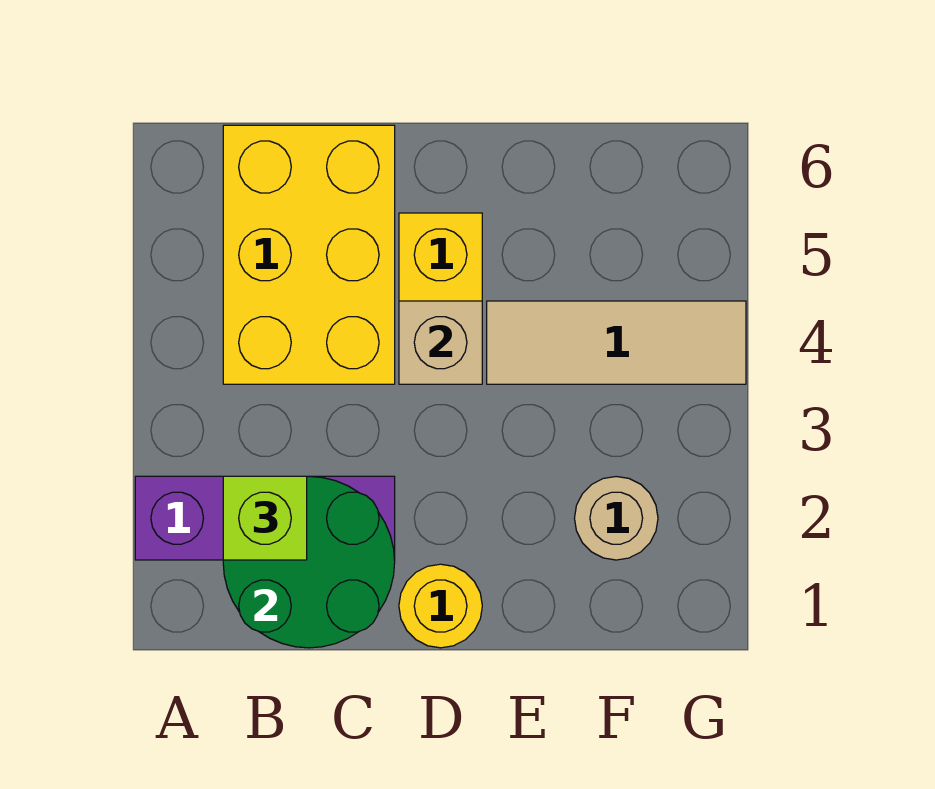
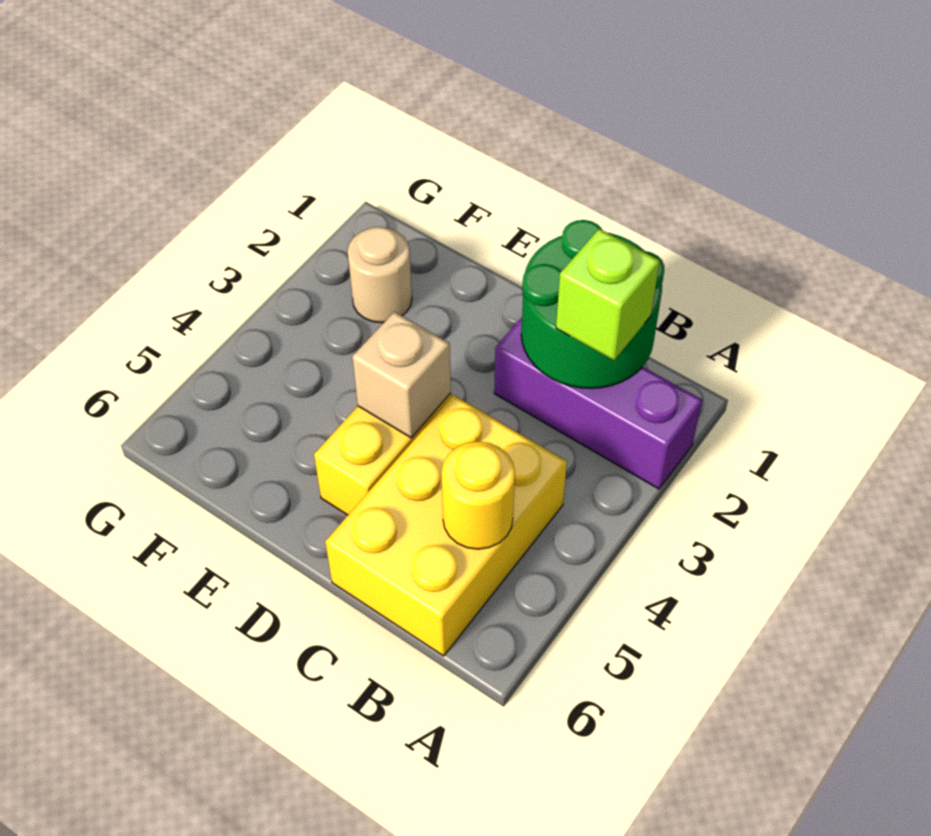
yellow 1x1 round brick [399,564,482,648] -> yellow 1x1 round brick moved to [441,441,515,549]
tan 1x3 tile [487,301,746,384] -> none

